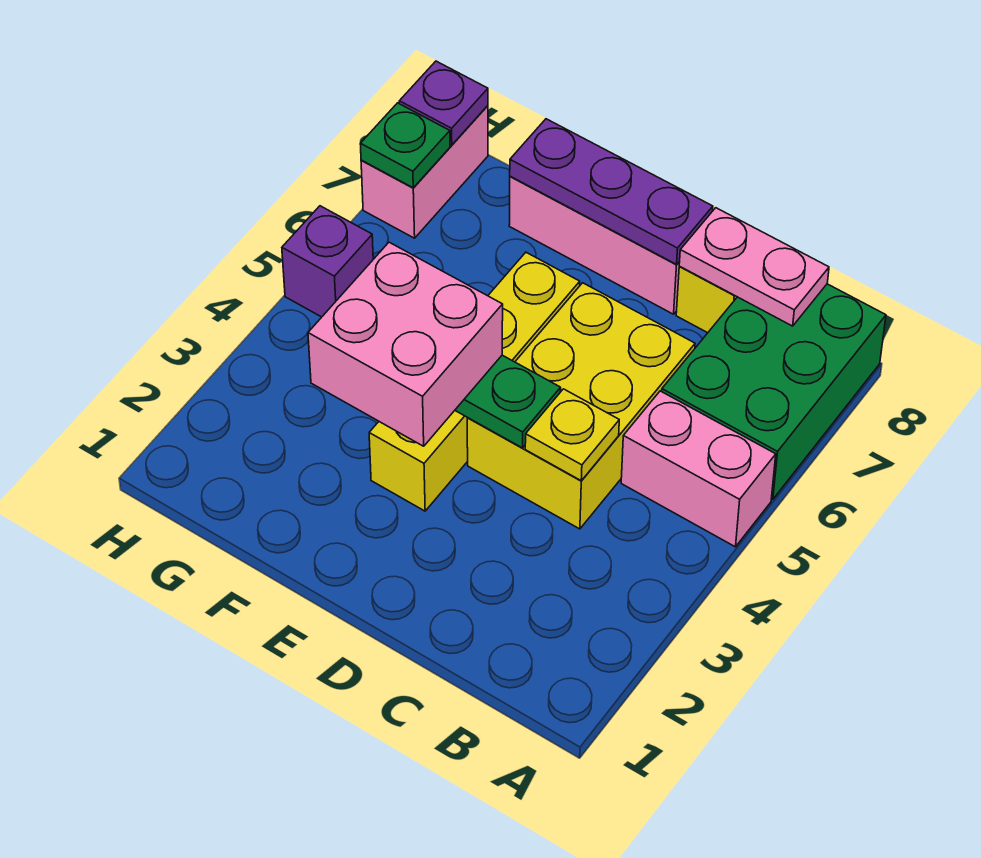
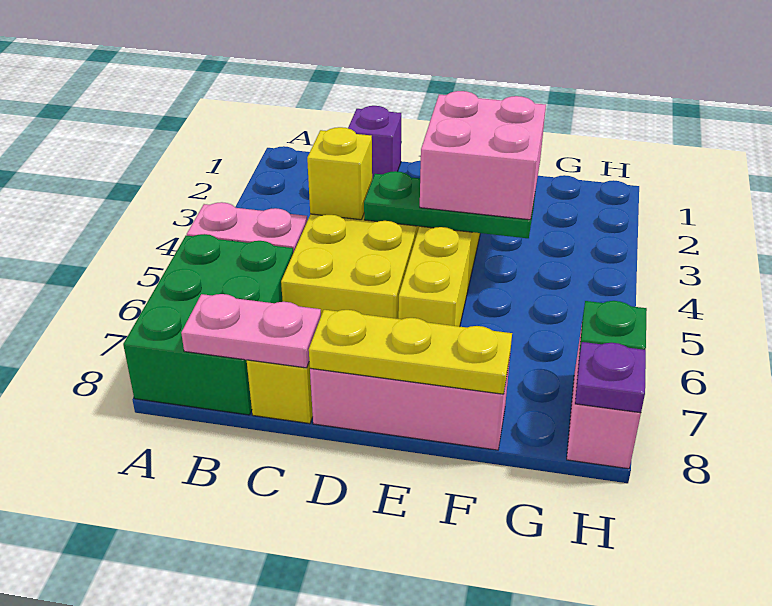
yellow 1x1 plate [525,389,619,481] -> yellow 1x1 brick [307,127,372,220]
purple 1x3 plate [510,119,713,264] -> yellow 1x3 plate [309,310,512,394]
purple 1x1 brick [282,206,373,317] -> purple 1x1 brick moved to [348,106,401,179]

